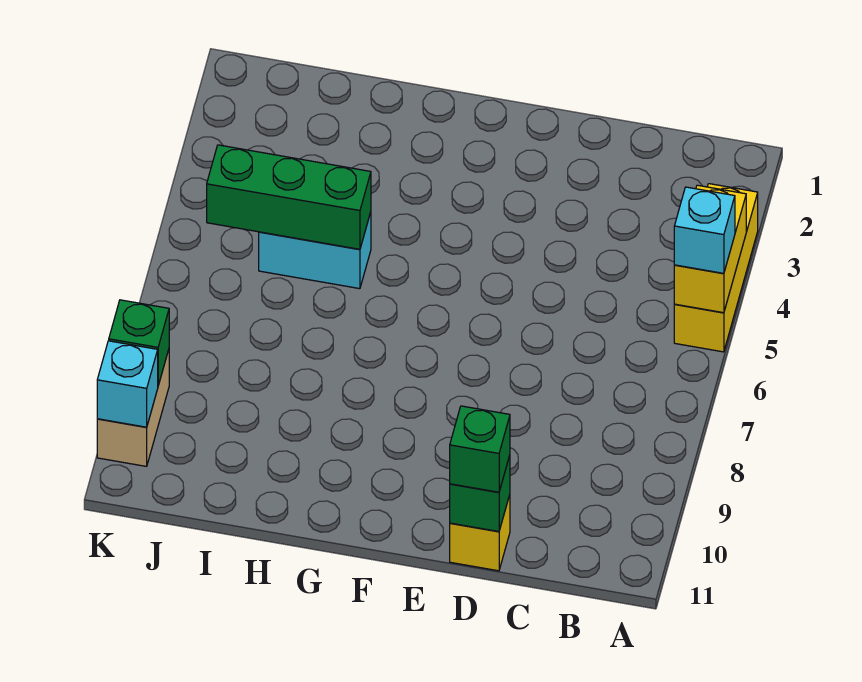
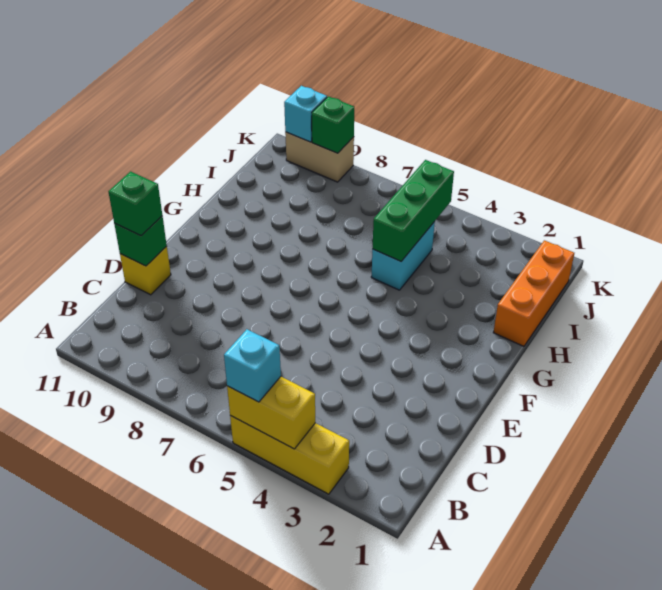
none -> orange 1x3 brick [493,240,574,346]

